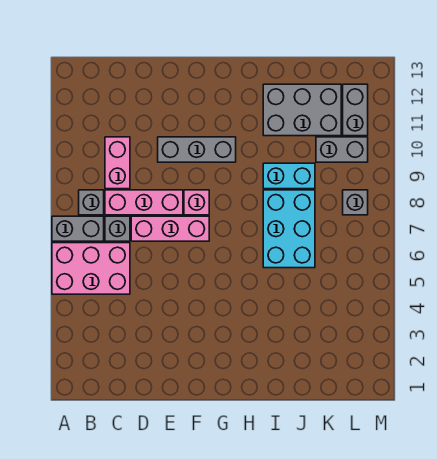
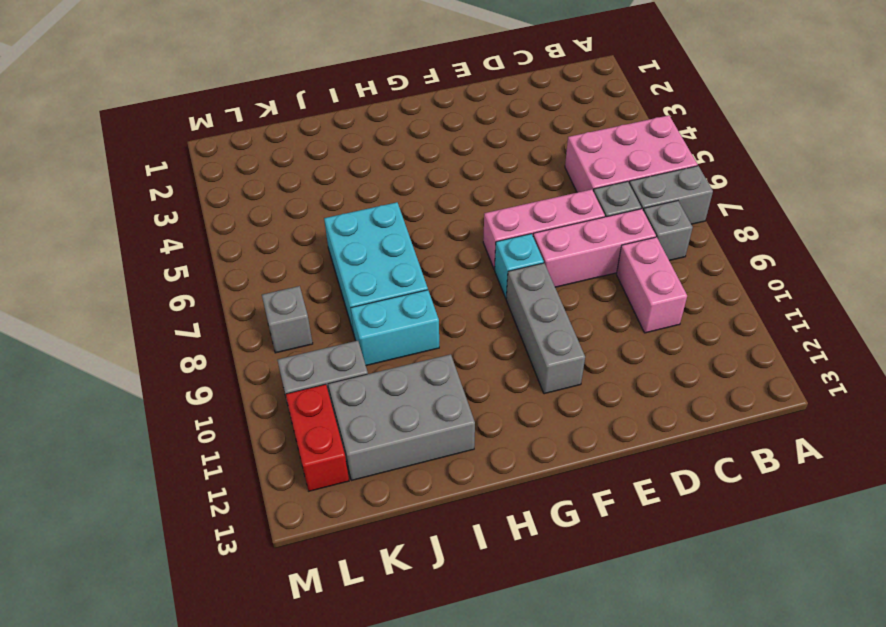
grey 1x3 brick [158,137,236,162] -> grey 1x3 brick turned to [506,263,585,394]
pink 1x1 brick [184,190,209,215] -> cyan 1x1 brick [495,234,544,298]
grey 1x2 brick [343,84,368,136] -> red 1x2 brick [286,384,349,491]

